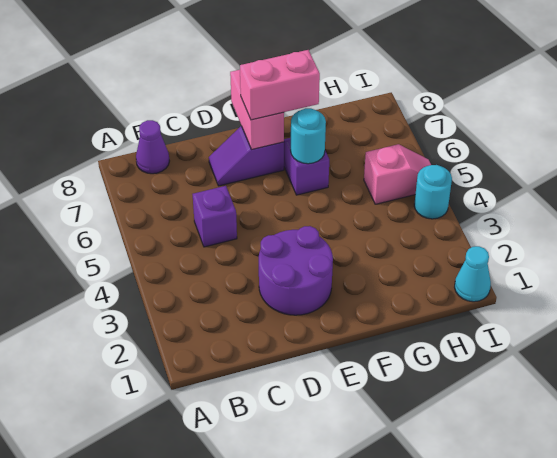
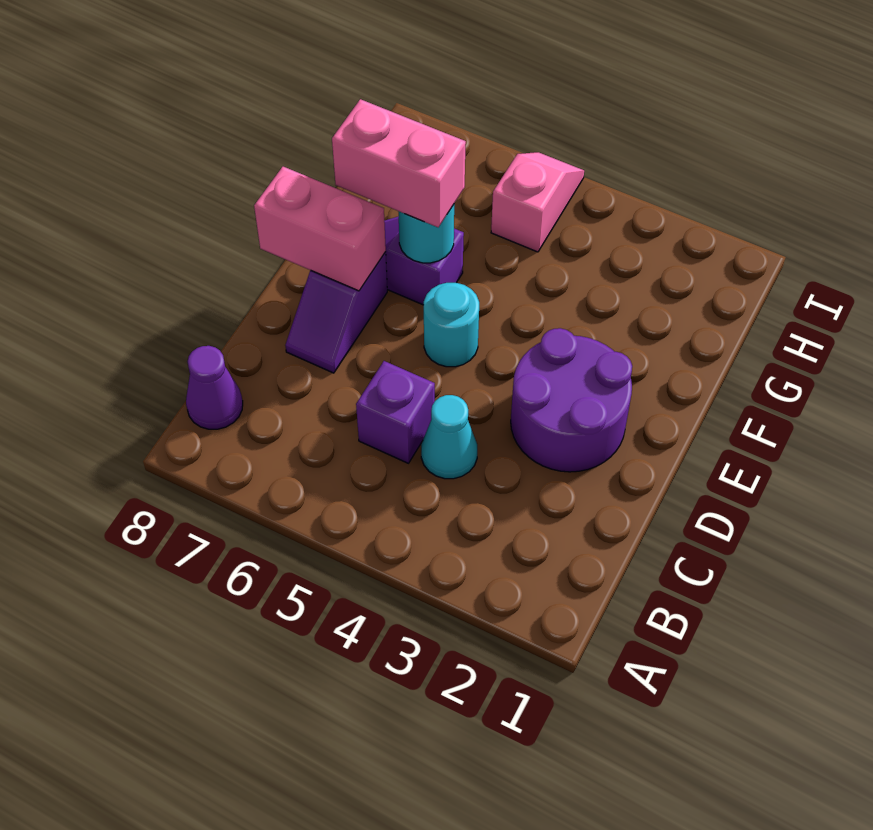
pink 1x2 brick [240,50,320,120] -> pink 1x2 brick turned to [332,99,466,227]
cyan 1x1 cone [455,246,491,302] -> cyan 1x1 cone moved to [421,395,477,479]
cyan 1x1 round brick [414,165,452,219] -> cyan 1x1 round brick moved to [424,283,479,367]

